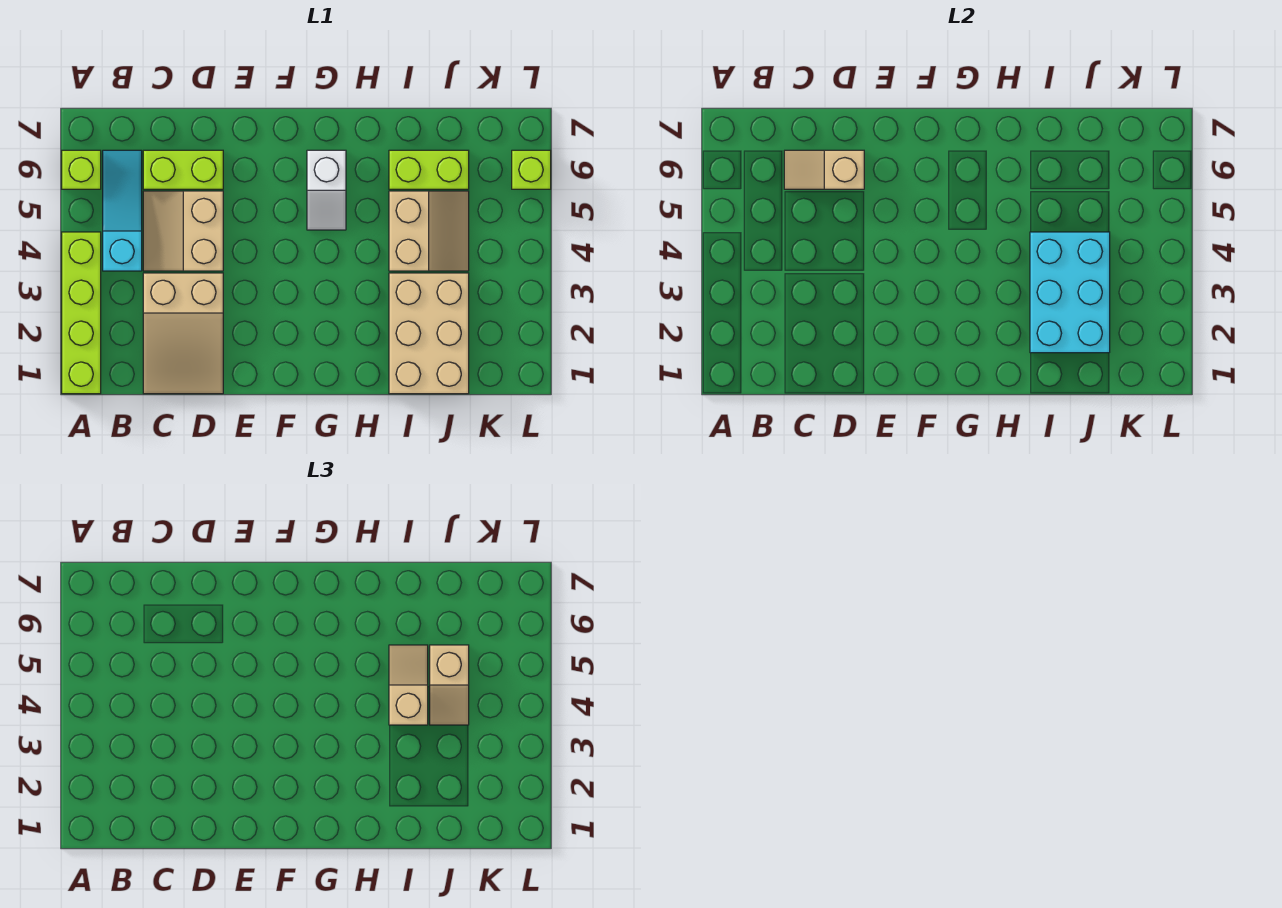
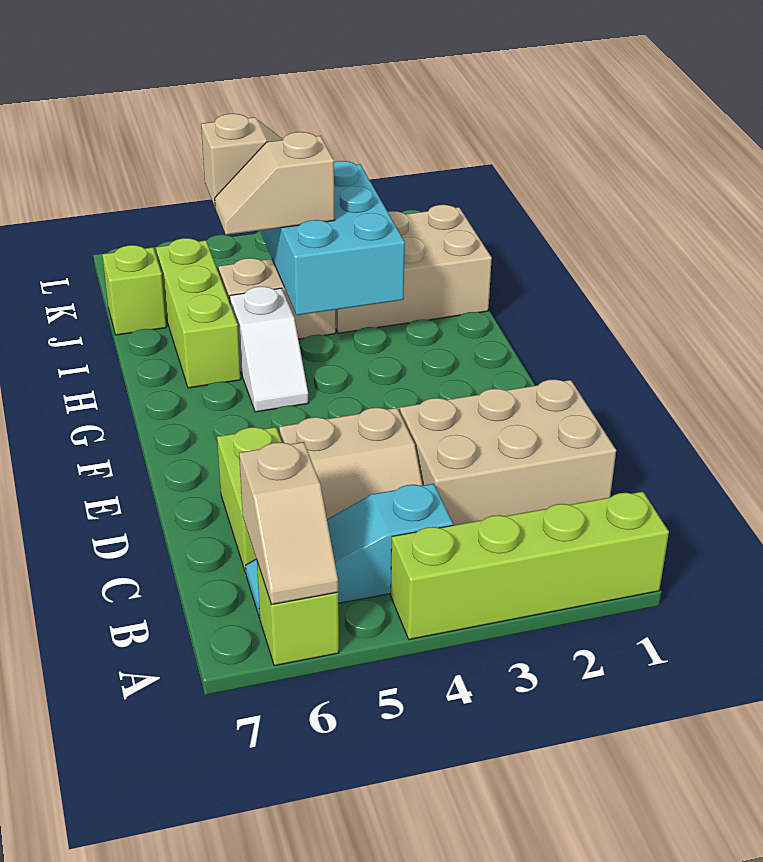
tan 2x3 slope [143,273,223,394] -> tan 2x3 brick [400,379,616,525]
tan 1x2 slope [784,150,864,189] -> tan 1x2 slope moved to [239,442,338,605]
white 1x2 slope [307,150,346,230] -> white 1x2 slope turned to [230,287,308,412]
cyan 2x3 brick [1030,232,1110,353] -> cyan 2x3 brick turned to [261,161,405,315]
lime 1x2 brick [389,150,469,189] -> lime 1x3 brick [156,238,241,388]
lime 1x1 brick [512,150,551,189] -> lime 1x1 brick moved to [102,245,166,335]

